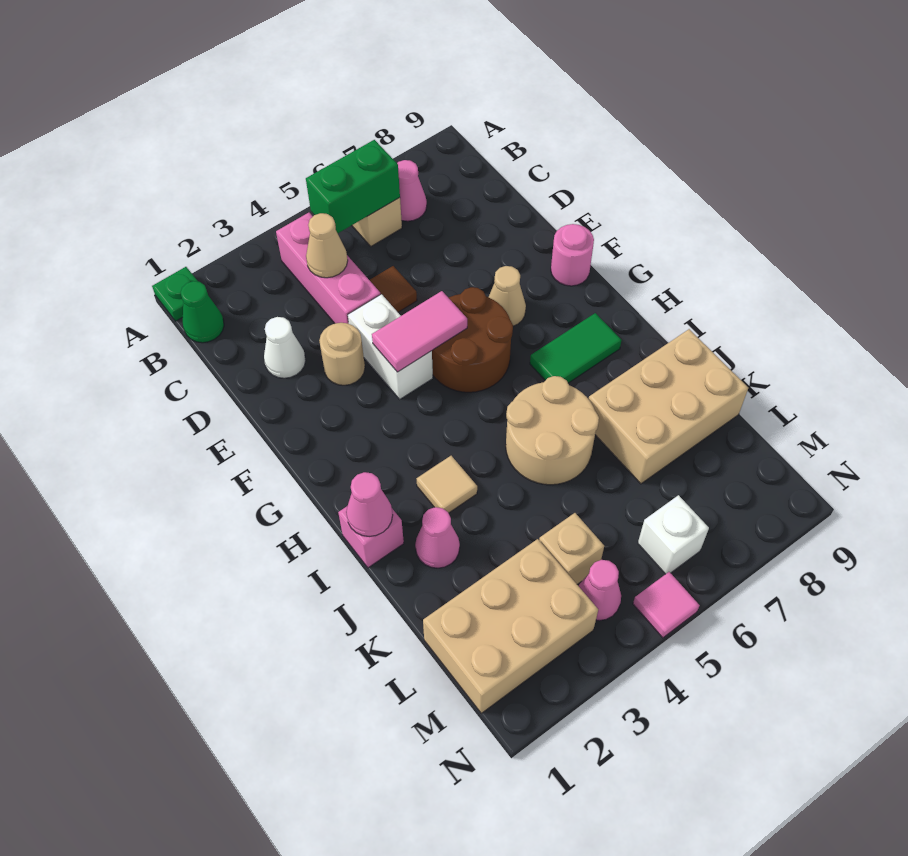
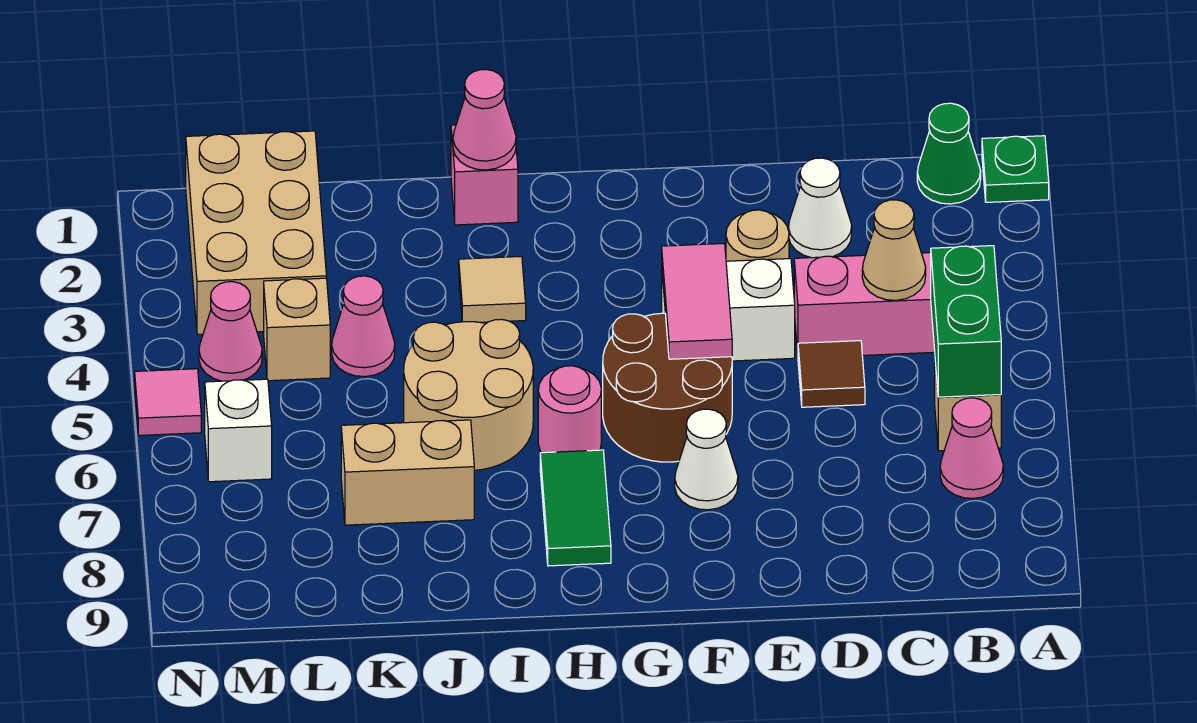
tan 1x1 cone [489,266,526,326] -> white 1x1 cone [675,409,738,510]
pink 1x1 round brick [551,224,594,286] -> pink 1x1 round brick moved to [538,366,601,453]
pink 1x1 cone [415,507,460,568] -> pink 1x1 cone moved to [332,276,395,377]
tan 2x3 brick [589,329,748,484] -> tan 1x2 brick [341,420,474,525]

